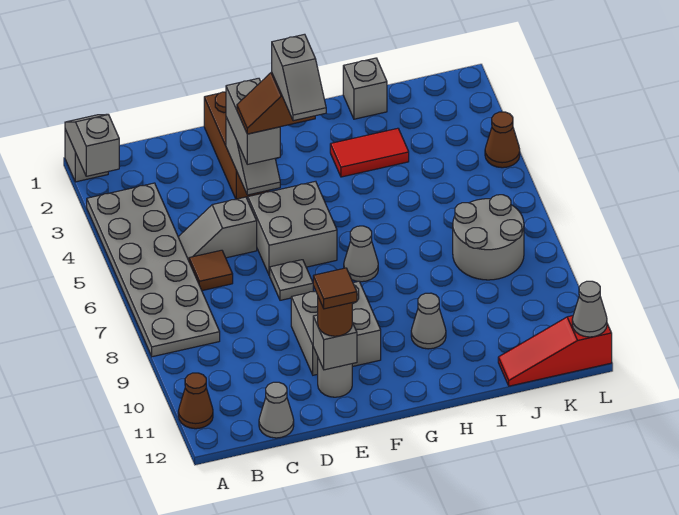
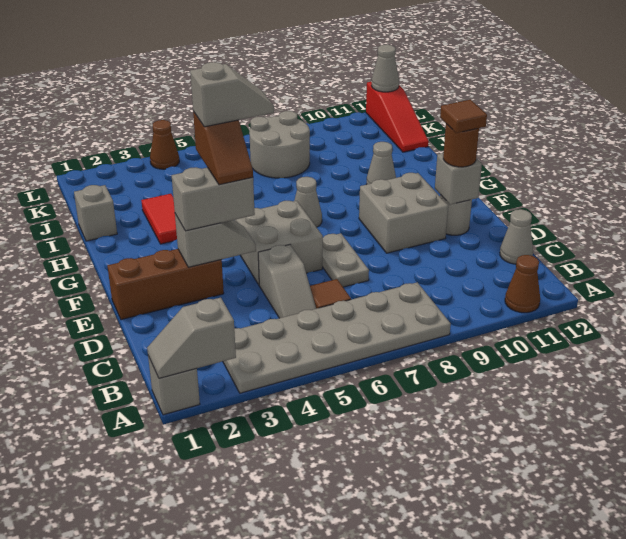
grey 1x1 plate [270,260,313,300] -> grey 1x2 plate [322,233,369,287]

